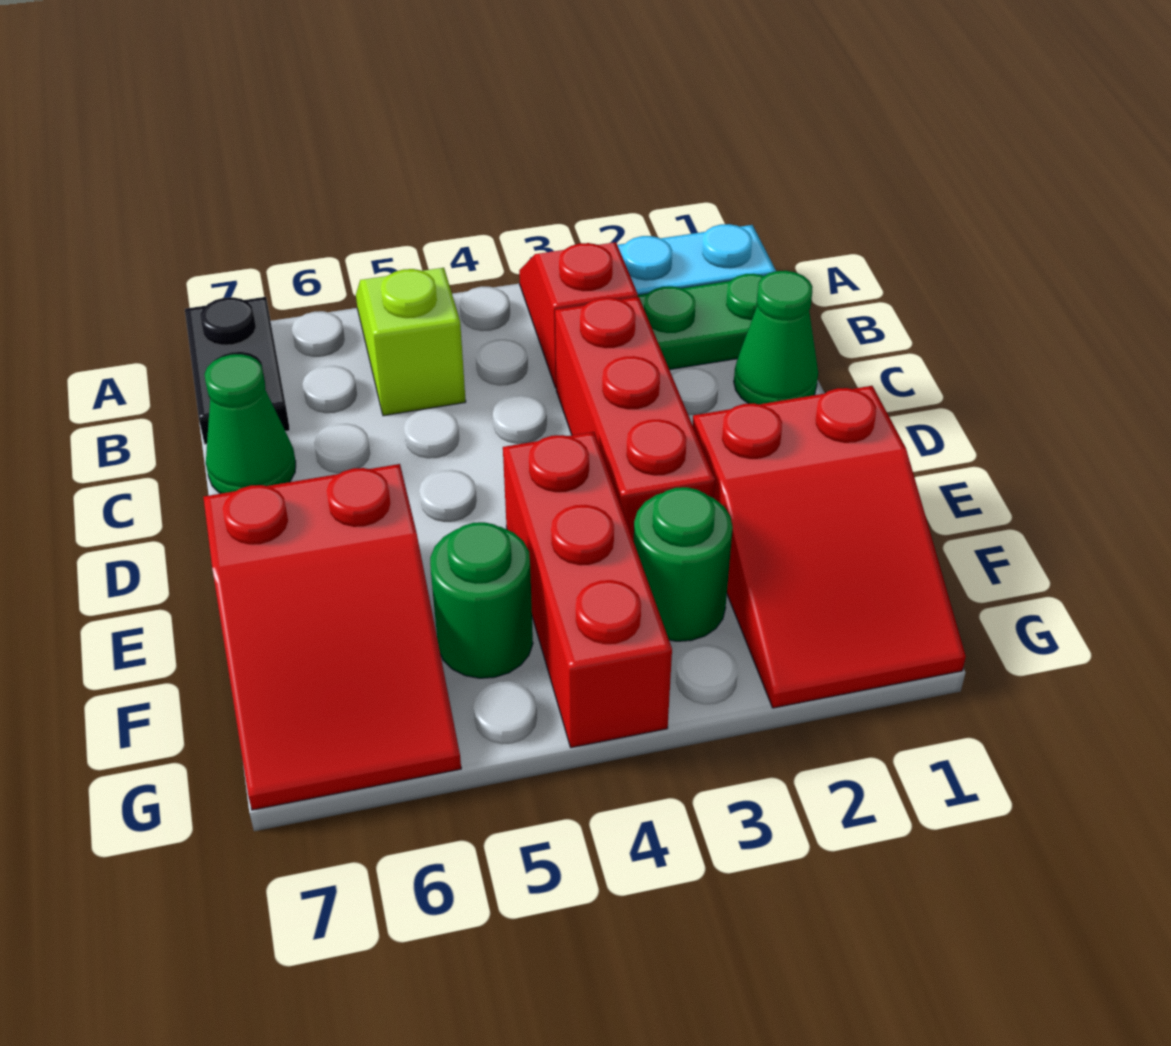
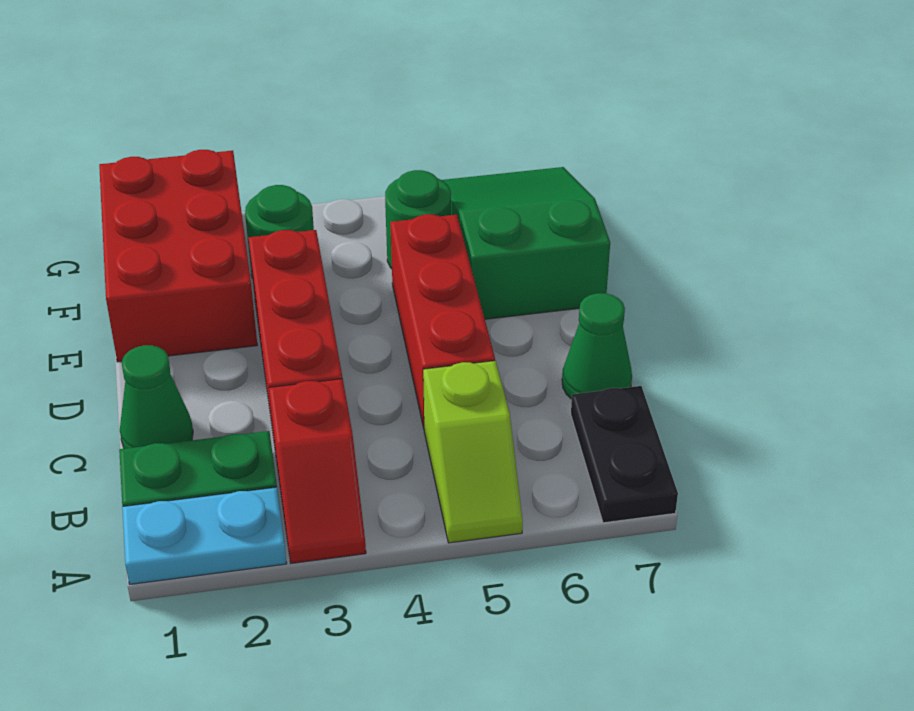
red 2x3 slope [693,386,966,708] -> red 2x3 brick [99,150,257,362]
red 1x3 brick [503,432,672,748] -> red 1x3 brick moved to [390,214,495,428]
red 2x3 slope [203,464,461,810] -> green 2x3 slope [442,167,610,319]

